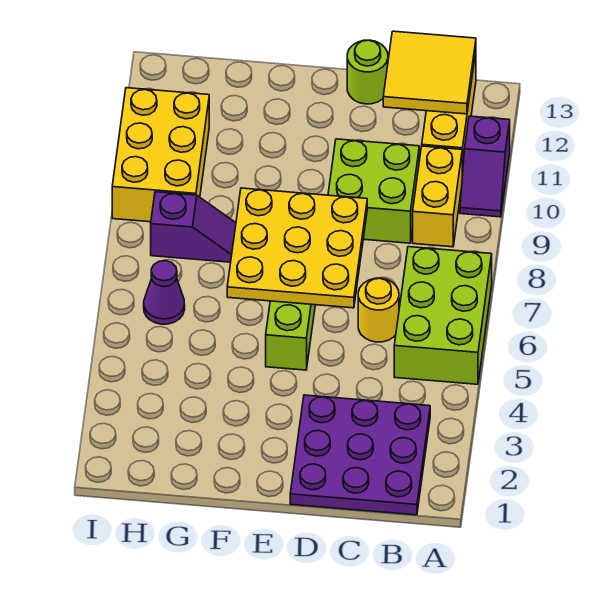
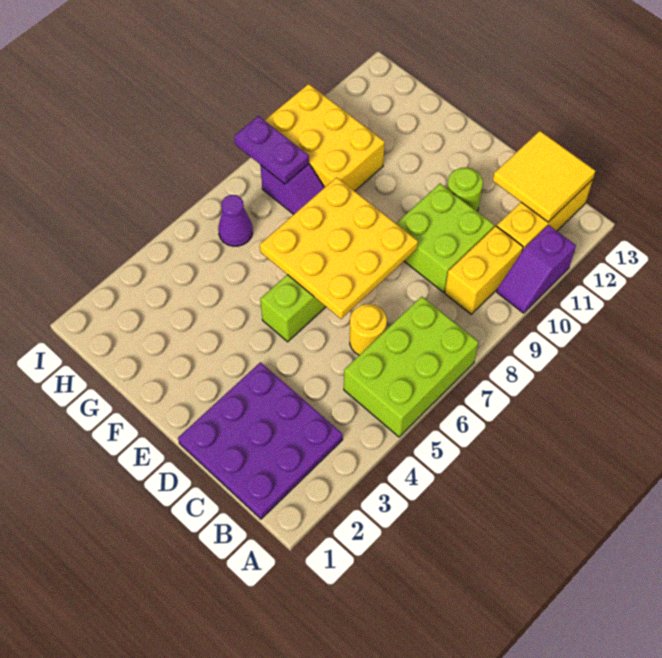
lime 1x1 round brick [347,40,388,104] -> lime 1x1 round brick moved to [447,168,483,212]
none -> purple 1x2 plate [234,116,309,184]
yellow 2x3 brick [112,88,209,222] -> yellow 2x3 brick turned to [265,84,385,191]

